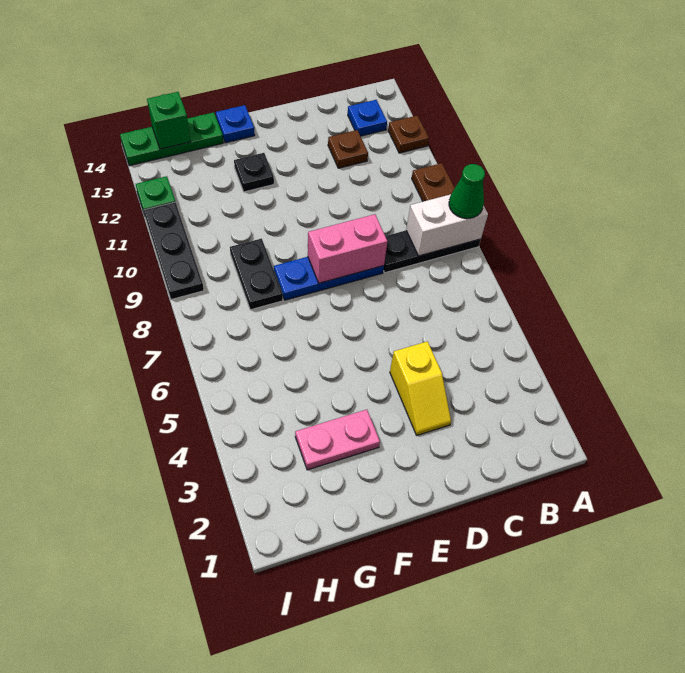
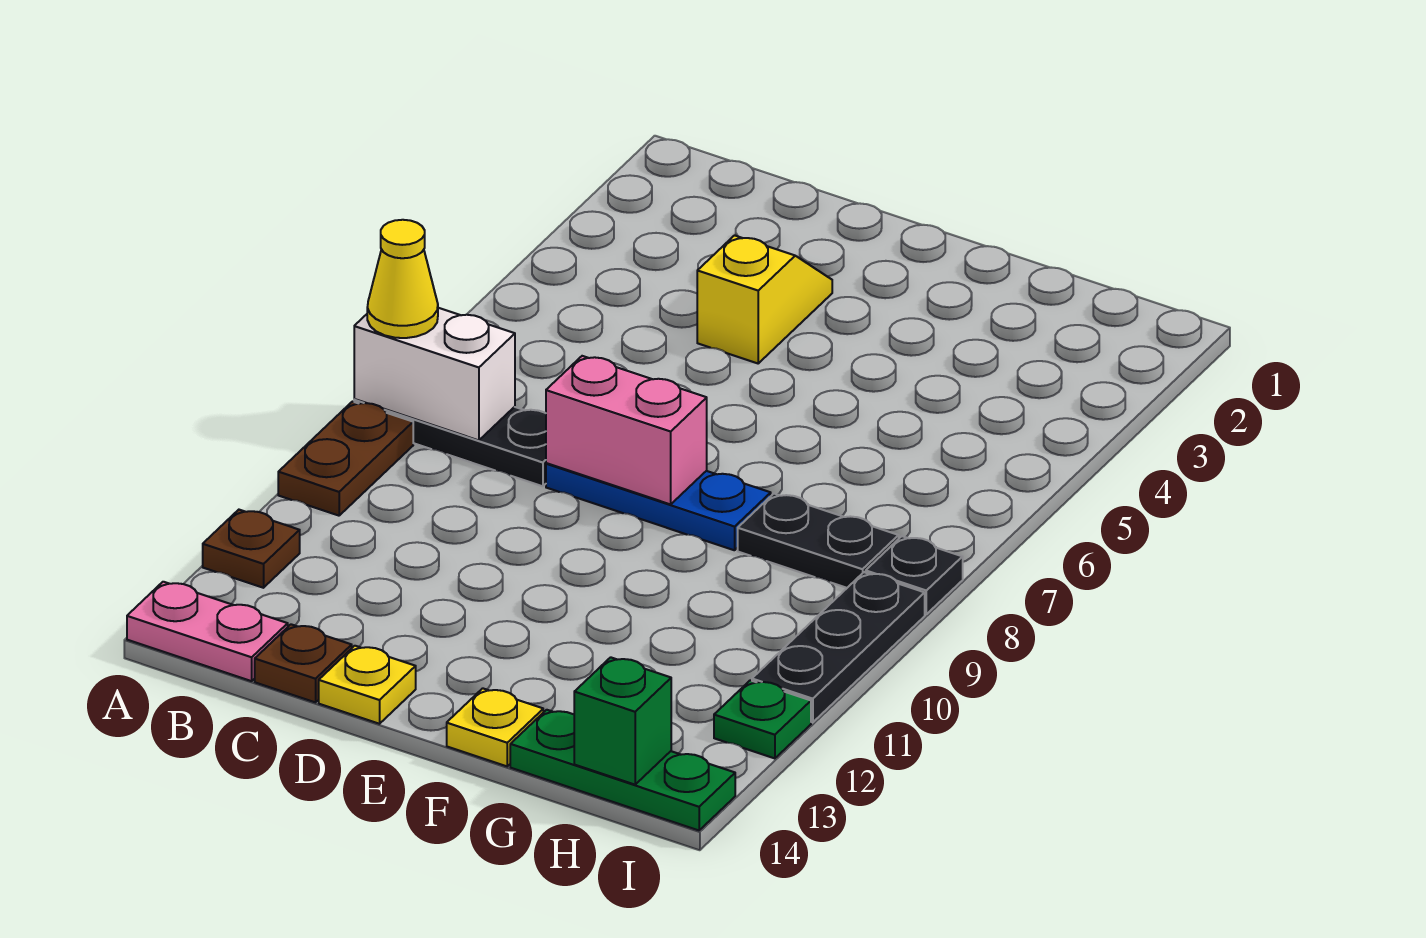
green 1x1 cone [449,164,485,219] -> yellow 1x1 cone [367,220,438,338]
blue 1x1 plate [348,100,387,136] -> none
brown 1x1 plate [328,130,368,168] -> brown 1x1 plate moved to [255,624,352,702]
none -> yellow 1x1 plate [319,646,416,724]
pink 1x2 plate [295,410,380,470] -> pink 1x2 plate moved to [127,582,288,681]
black 1x1 plate [234,153,274,192] -> black 1x1 plate moved to [866,536,963,614]
blue 1x1 plate [216,105,255,143] -> yellow 1x1 plate [447,688,543,766]
black 1x2 plate [230,238,283,310] -> black 1x2 plate turned to [738,494,899,588]

